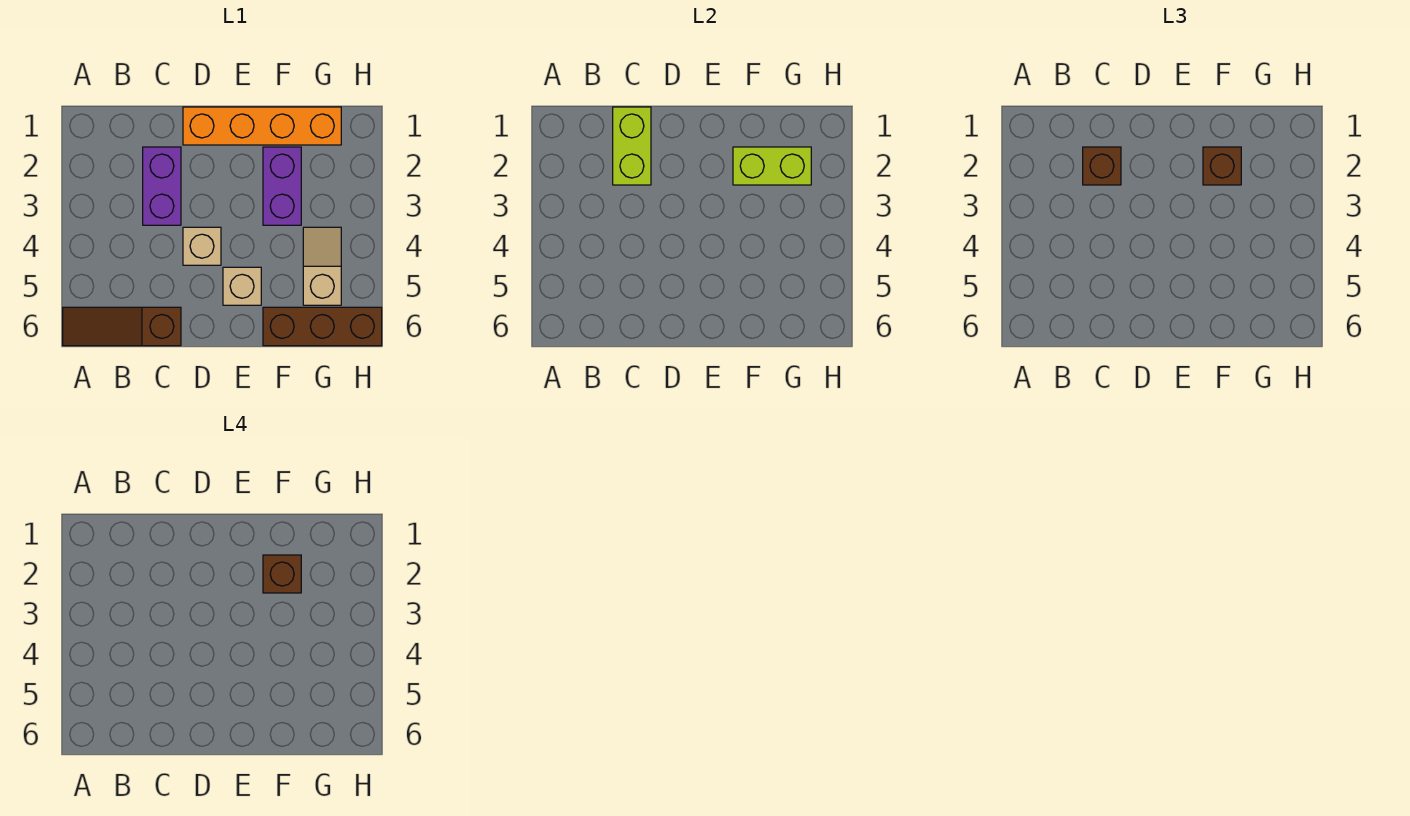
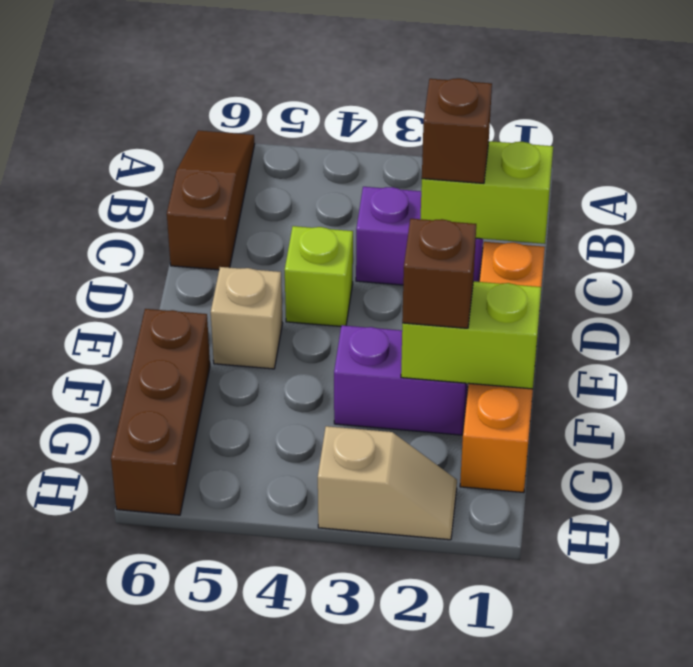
tan 1x1 brick [183,227,221,265] -> lime 1x1 brick [285,226,353,327]
lime 1x2 brick [733,147,811,185] -> lime 1x2 brick turned to [401,281,541,389]
brown 1x1 brick [263,555,301,593] -> none
tan 1x2 slope [303,227,341,305] -> tan 1x2 slope moved to [318,426,457,540]

